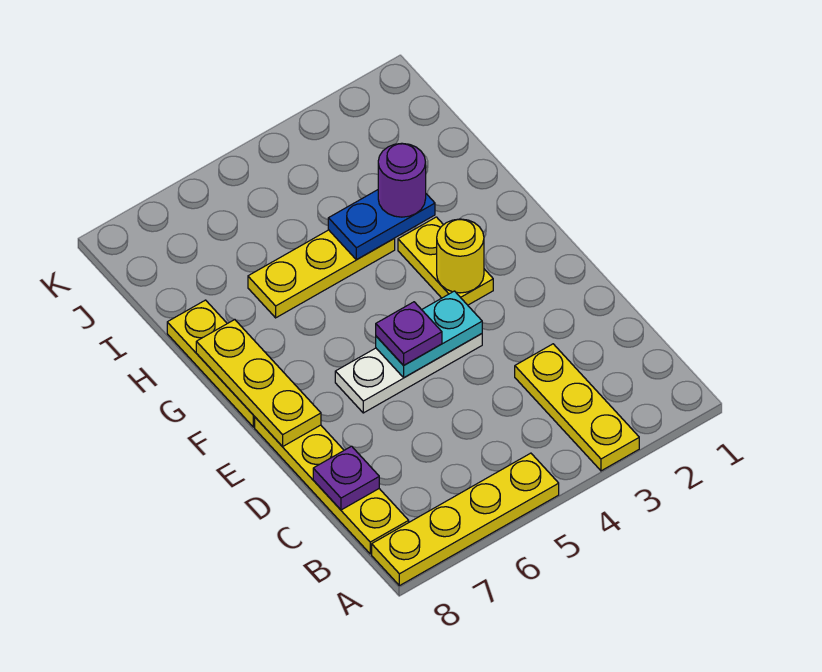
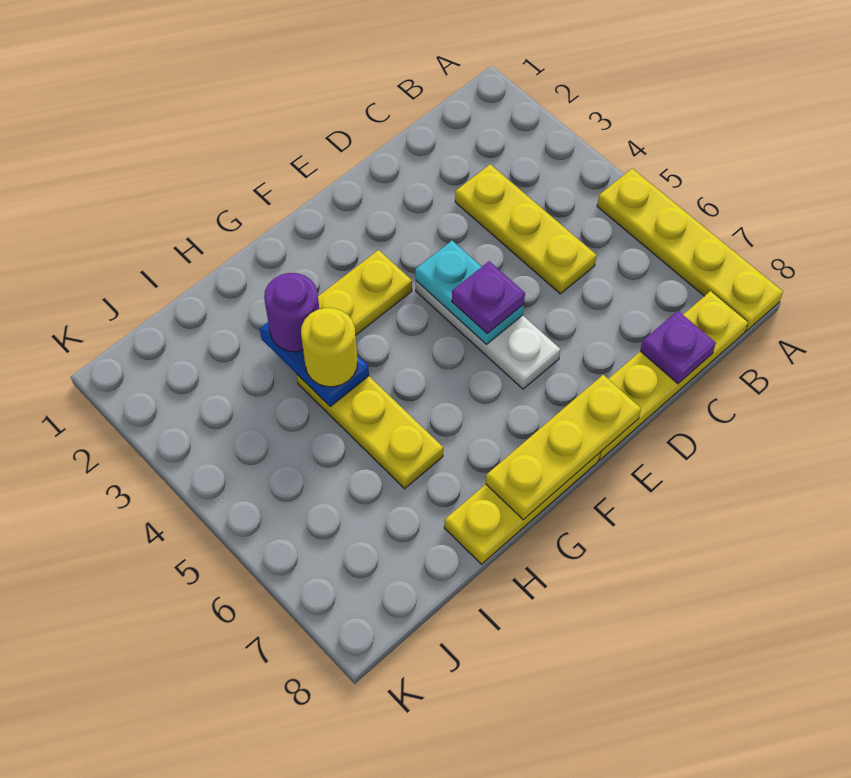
yellow 1x3 plate [515,344,639,471] -> yellow 1x3 plate turned to [455,164,597,294]
yellow 1x1 round brick [437,219,484,293] -> yellow 1x1 round brick moved to [301,308,357,387]

